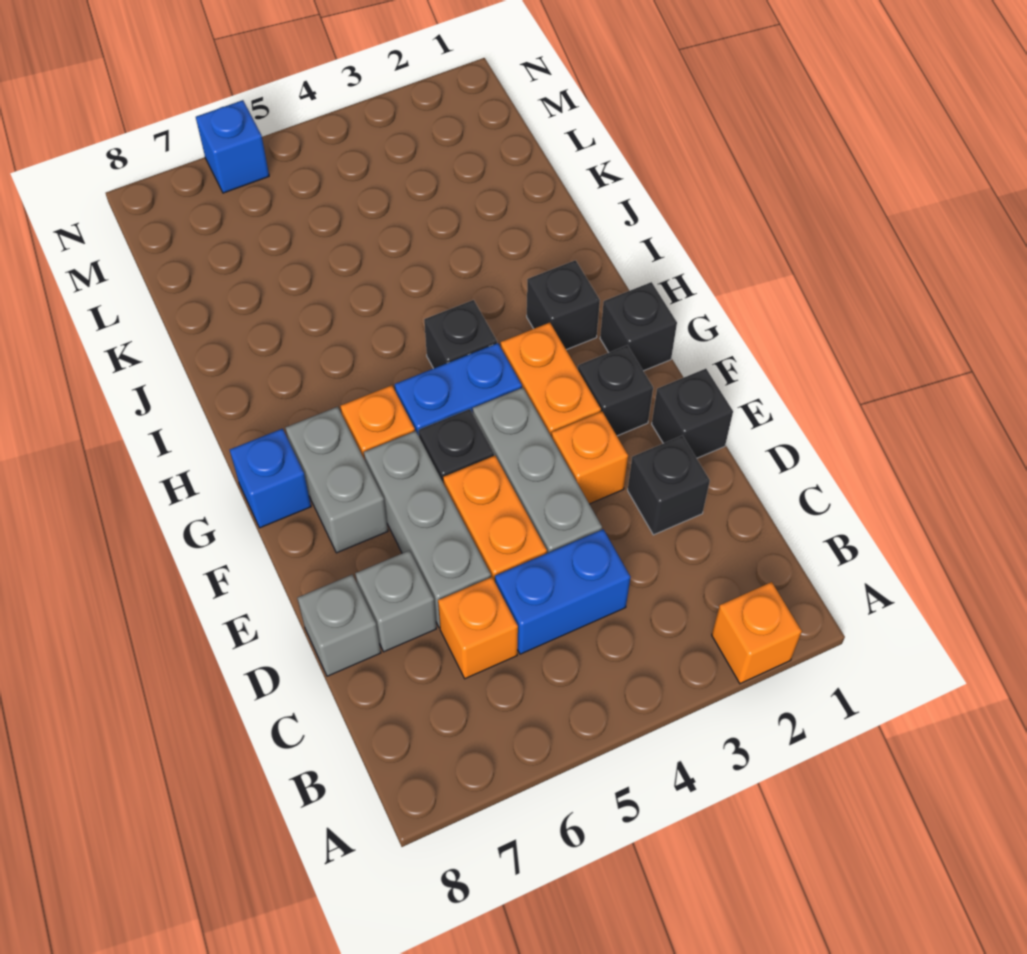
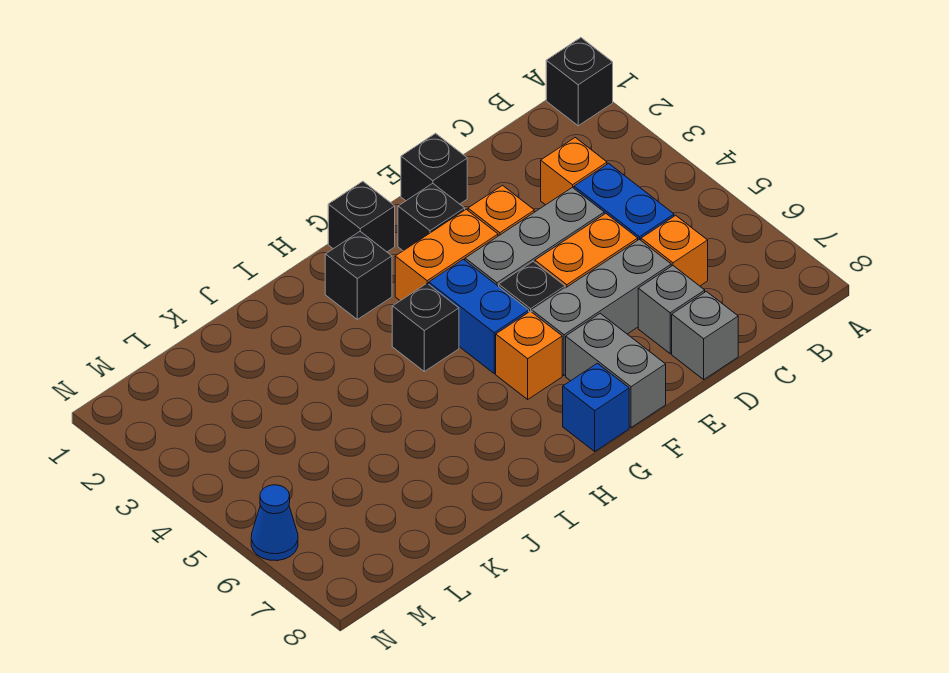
orange 1x1 brick [712,582,802,684] -> orange 1x1 brick moved to [541,138,607,205]
black 1x1 brick [628,436,710,535] -> black 1x1 brick moved to [546,38,613,126]
grey 1x2 brick [286,407,388,553] -> grey 1x2 brick turned to [566,313,666,428]
blue 1x1 brick [196,100,269,193] -> blue 1x1 cone [251,485,298,561]

